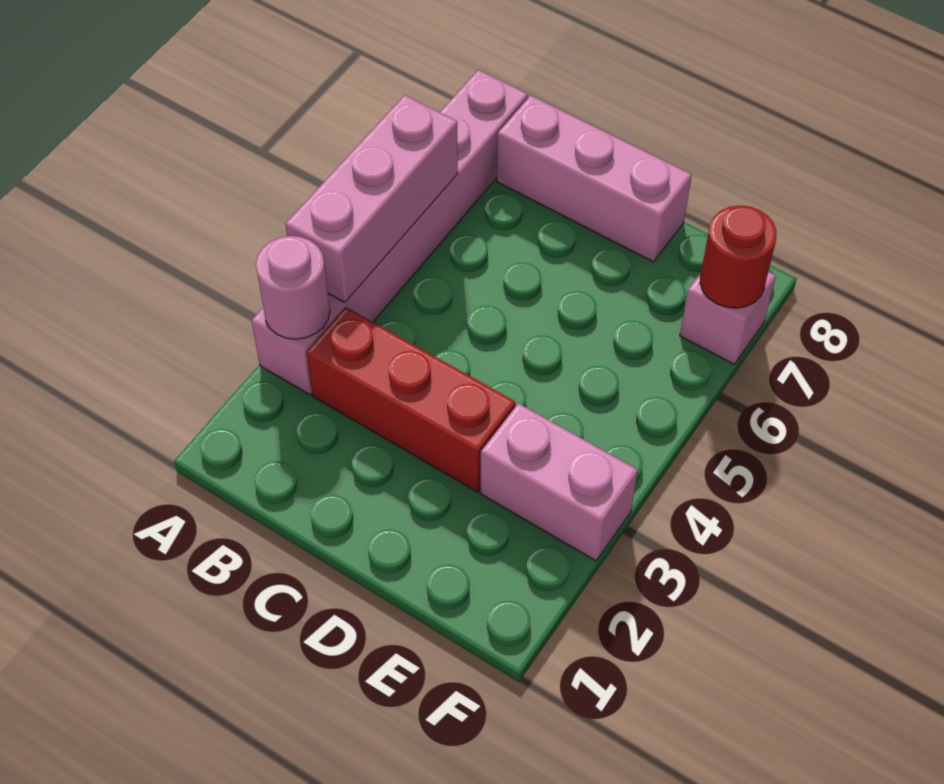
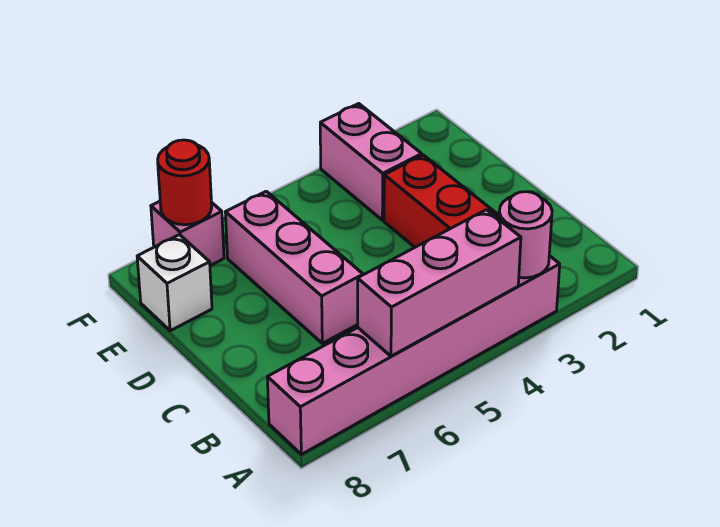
pink 1x3 brick [497,95,692,262] -> pink 1x3 brick moved to [225,191,363,343]
none -> white 1x1 brick [137,235,212,331]

